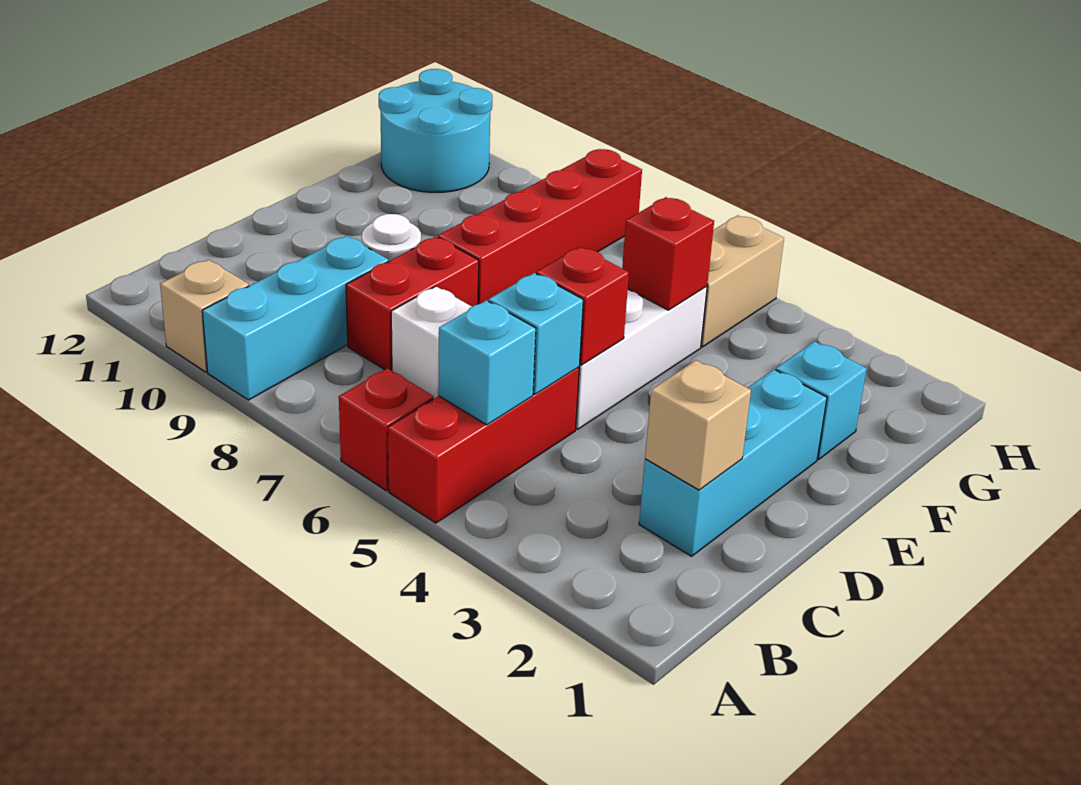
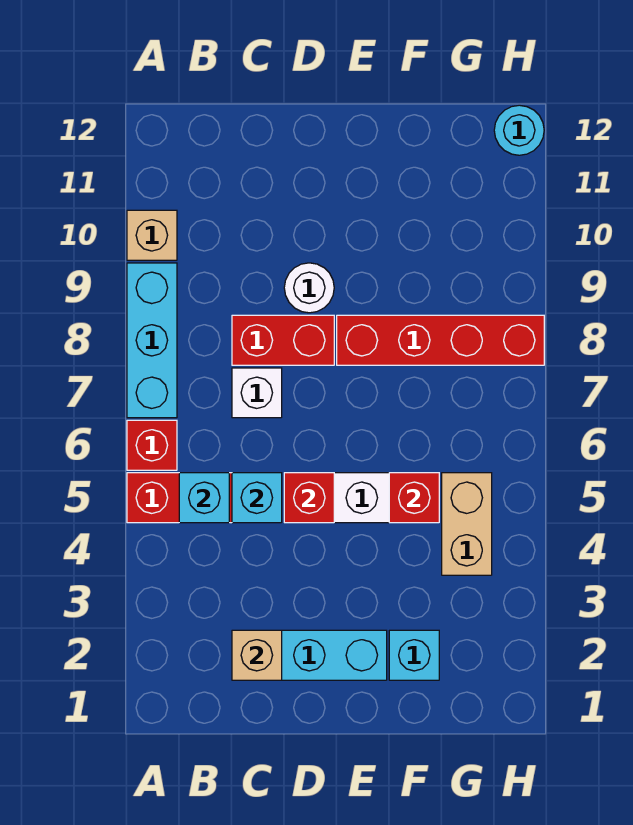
cyan 1x3 brick [202,236,389,400] -> cyan 1x3 brick turned to [127,263,177,418]
tan 1x2 brick [701,215,784,347] -> tan 1x2 brick turned to [442,473,492,575]
cyan 2x2 round brick [379,69,492,192] -> cyan 1x1 round brick [494,105,544,155]

